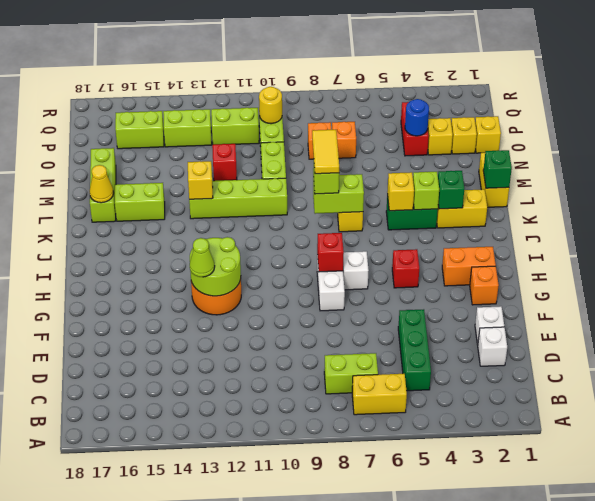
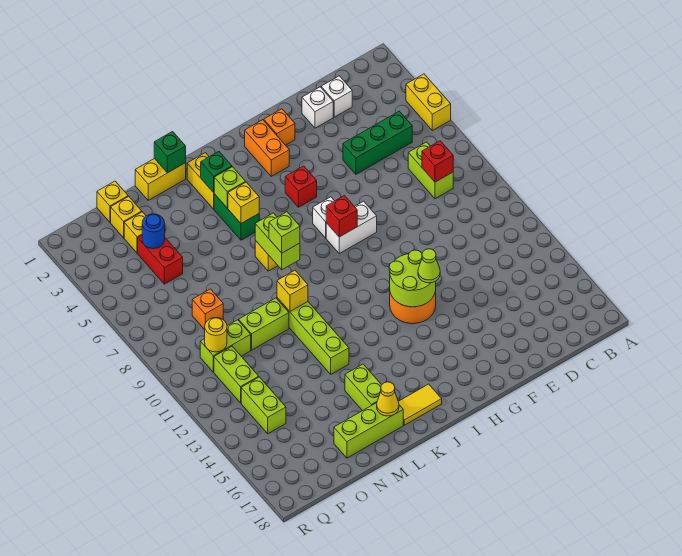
yellow 1x2 brick [352,374,407,415] -> yellow 1x2 brick moved to [406,74,451,131]
yellow 1x2 tile [312,130,339,174] -> yellow 1x2 tile moved to [398,384,442,425]
yellow 1x1 brick [188,161,213,199] -> yellow 1x1 brick moved to [277,270,308,311]
red 1x1 brick [212,144,237,181] -> red 1x1 brick moved to [422,141,453,182]
red 1x2 brick [401,102,429,156] -> red 1x2 brick turned to [138,236,183,284]
orange 1x1 brick [332,122,356,158] -> none
lime 1x2 brick [115,111,164,149] -> none

